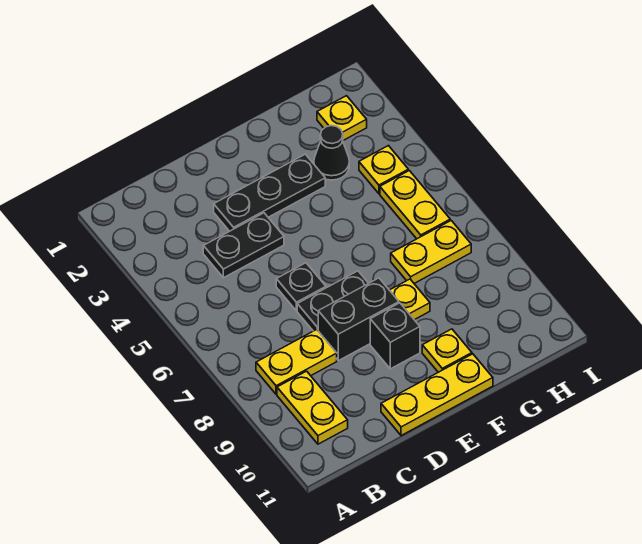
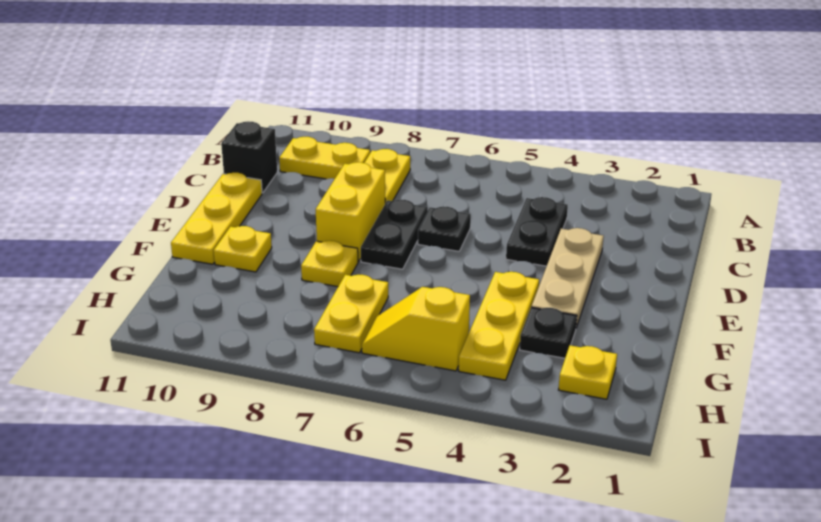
black 1x3 plate [214,154,325,231] -> tan 1x3 plate [532,228,604,328]
black 1x2 brick [318,278,399,361] -> yellow 1x2 brick [316,162,385,262]
black 1x1 brick [370,303,420,369] -> black 1x1 brick moved to [221,121,277,193]
black 1x1 cone [314,126,349,180] -> black 1x1 plate [520,307,577,358]
yellow 1x1 plate [359,146,408,194] -> yellow 1x3 plate [459,272,539,380]
yellow 1x2 plate [380,171,450,239] -> yellow 1x2 slope [362,287,470,371]

